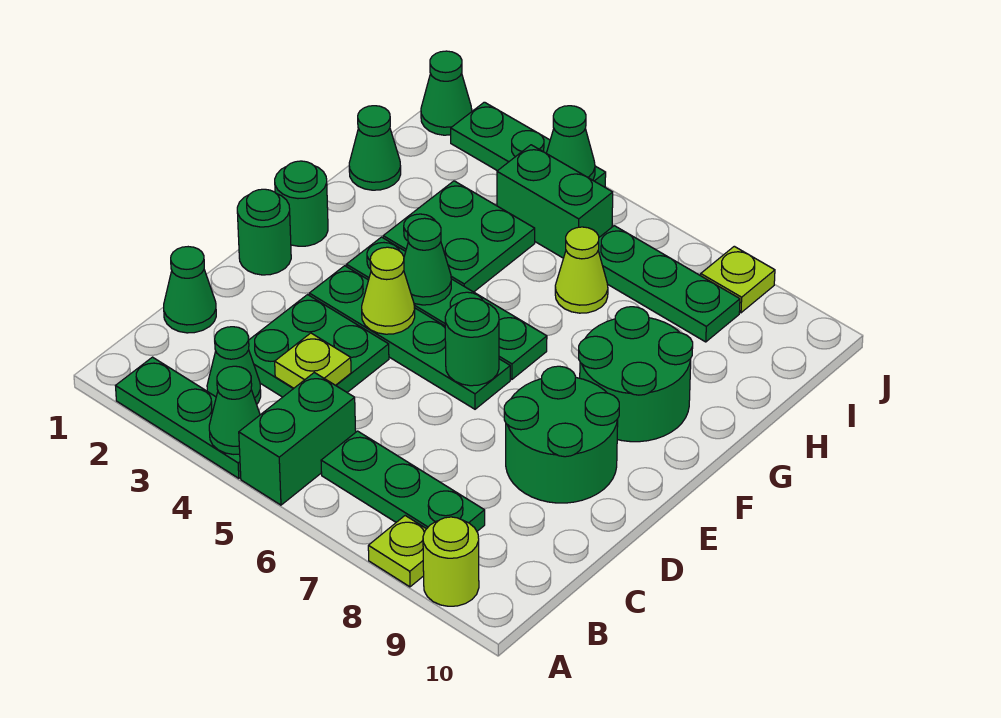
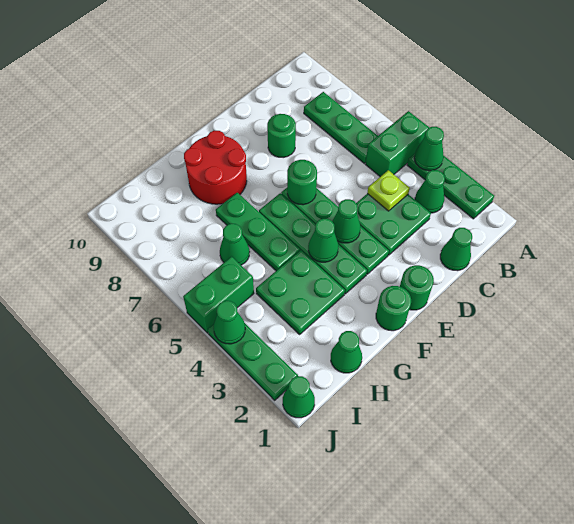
lime 1x1 plate [368,516,426,587] -> none
lime 1x1 round brick [423,517,479,606] -> none
green 2x2 round brick [504,366,619,503] -> green 1x1 round brick [267,114,296,158]
lime 1x1 cone [362,247,415,334] -> green 1x1 cone [332,199,360,243]
green 2x2 round brick [579,307,693,442] -> red 2x2 round brick [184,131,247,204]
lime 1x1 cone [555,227,608,313] -> green 1x1 cone [220,224,249,265]
green 1x2 brick [497,145,613,258] -> green 1x2 brick turned to [183,257,254,333]
green 1x3 plate [598,226,740,342] -> green 1x3 plate moved to [216,193,300,271]
lime 1x1 plate [701,246,775,313] -> none

